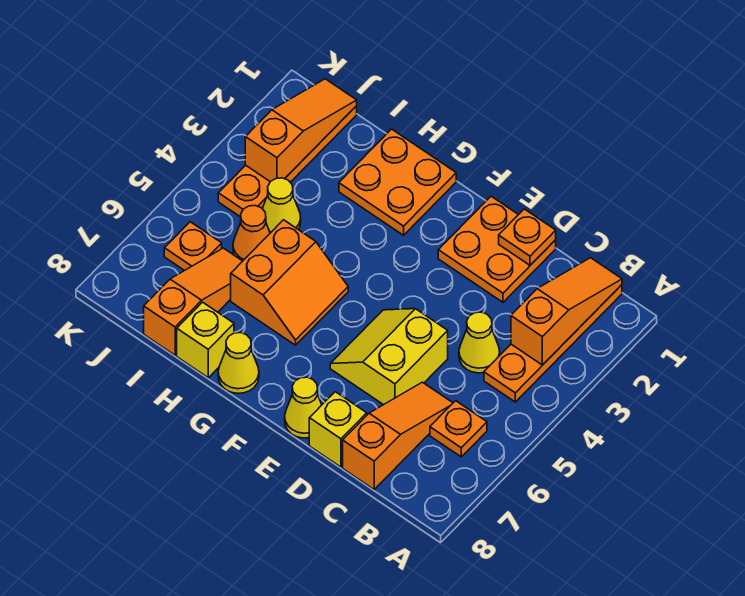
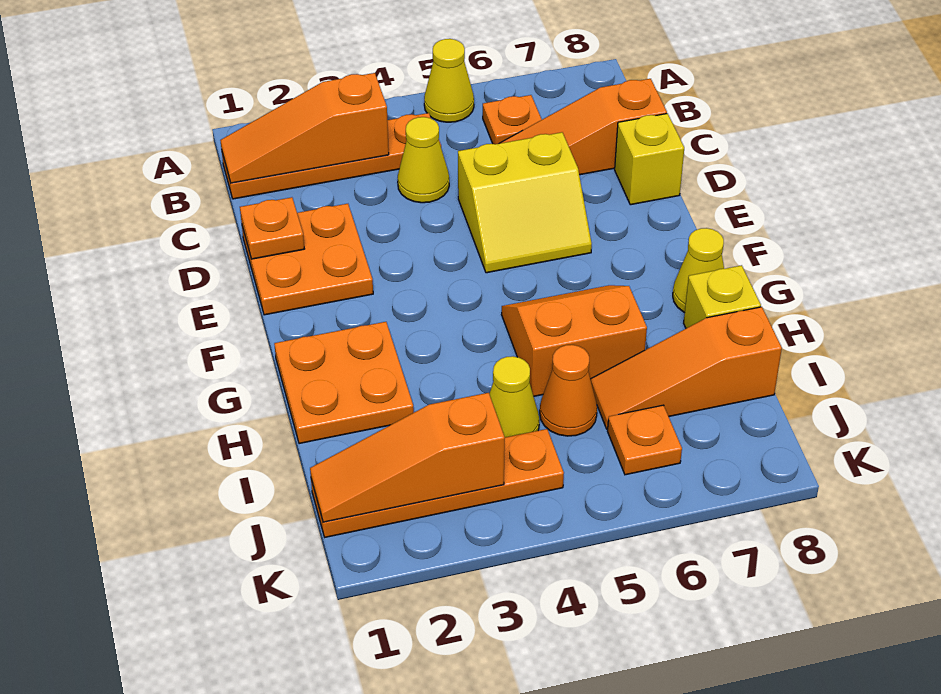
yellow 1x1 cone [285,377,322,438] -> yellow 1x1 cone moved to [424,39,474,122]

